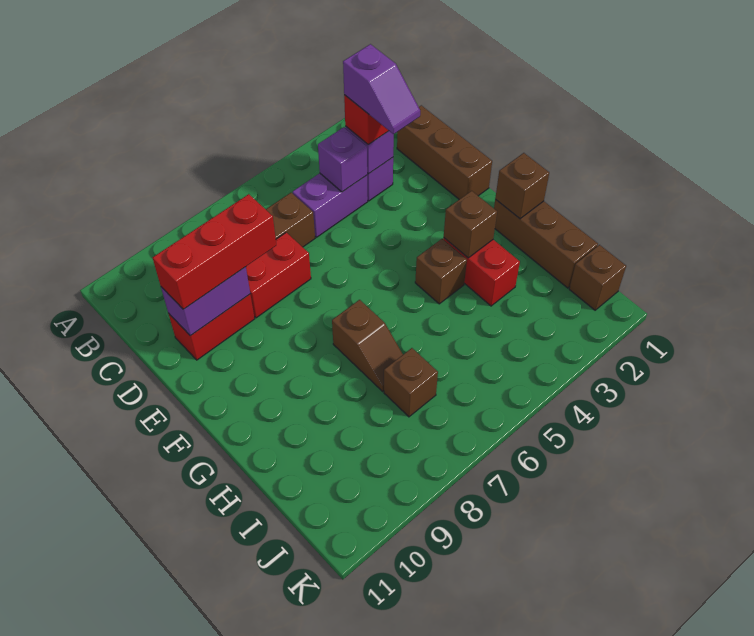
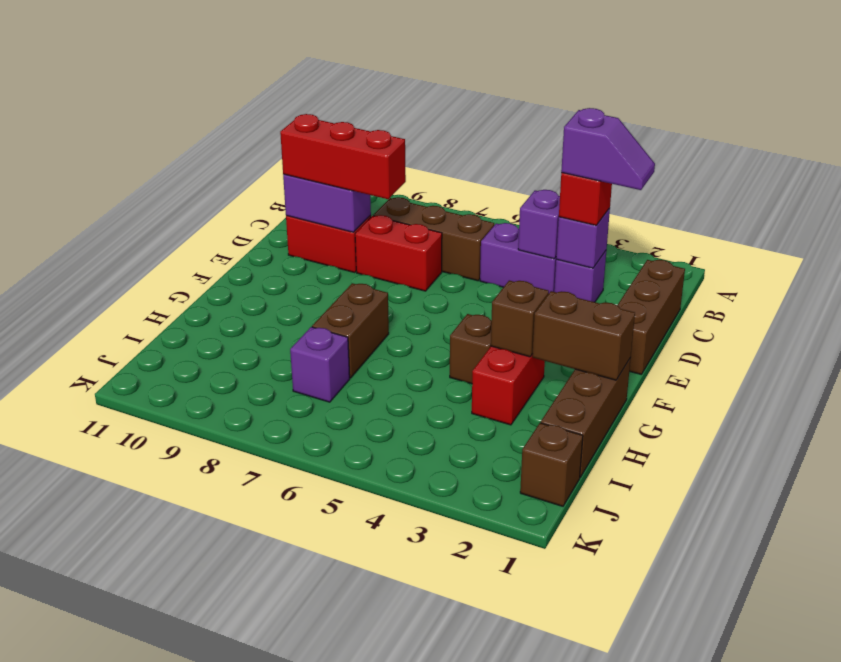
purple 1x2 slope [343,44,420,134] -> purple 1x2 slope turned to [561,108,655,190]
brown 1x1 brick [495,153,549,219] -> brown 1x2 brick [532,291,635,380]
brown 1x2 slope [332,300,403,391] -> brown 1x2 brick [312,283,389,378]
brown 1x1 brick [384,348,438,417] -> purple 1x1 brick [290,327,350,402]

